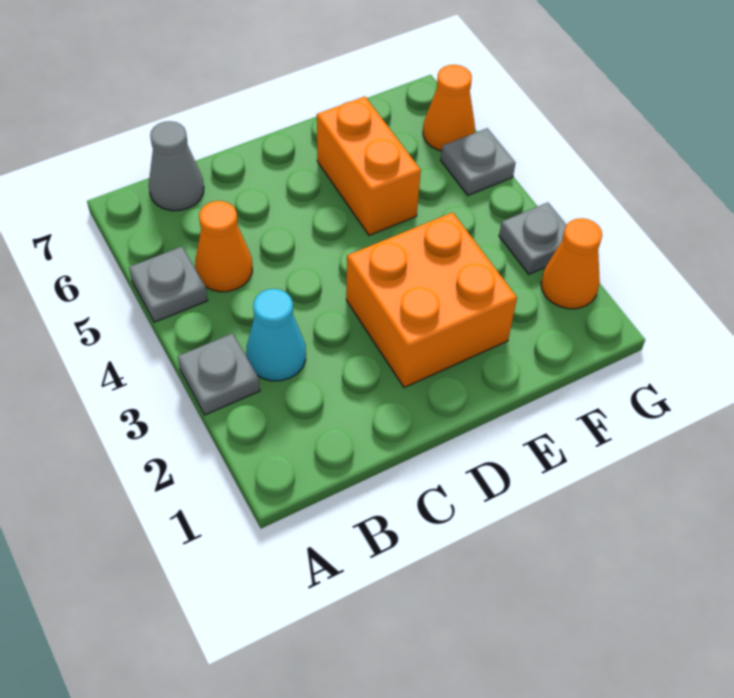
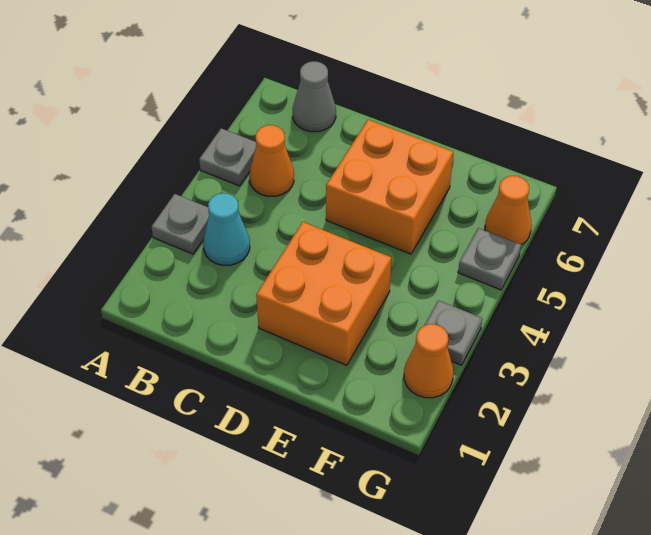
orange 1x2 brick [317,97,421,235] -> orange 2x2 brick [326,120,453,254]

